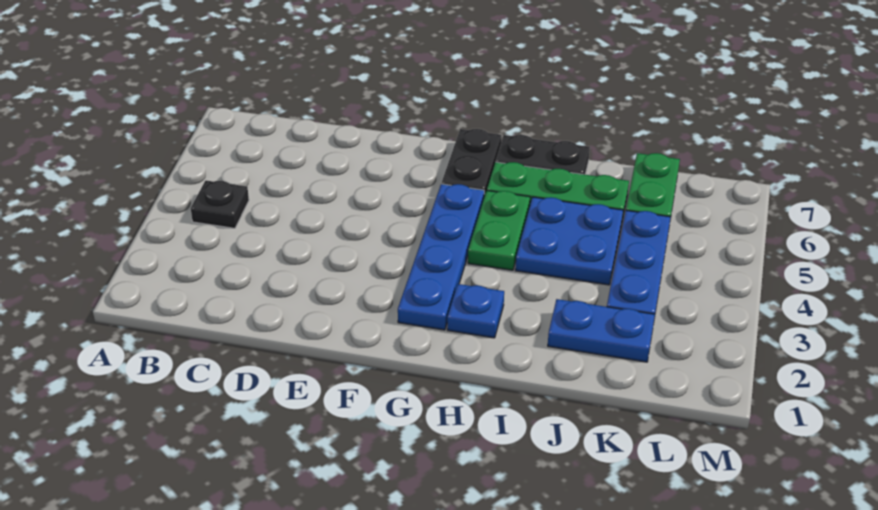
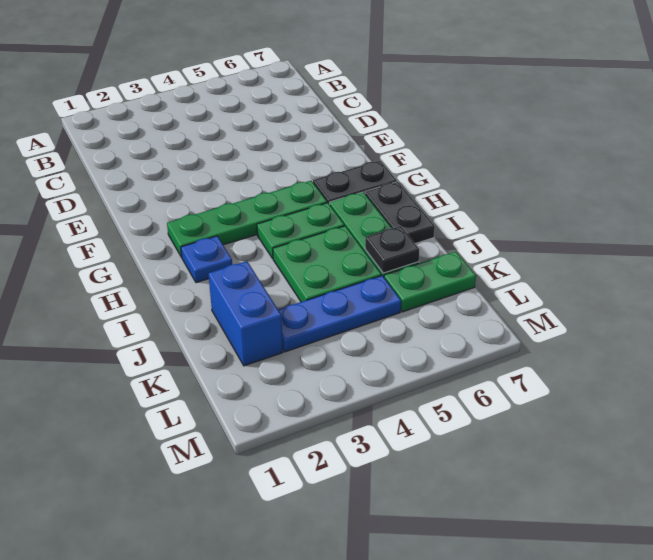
black 1x1 plate [191,181,249,228] -> black 1x1 plate moved to [365,226,419,273]
blue 1x4 plate [398,184,484,330] -> green 1x4 plate [167,181,327,257]
blue 2x2 plate [515,197,623,285] -> green 2x2 plate [273,226,381,302]
blue 1x2 plate [548,299,655,362] -> blue 1x2 brick [208,261,283,366]

